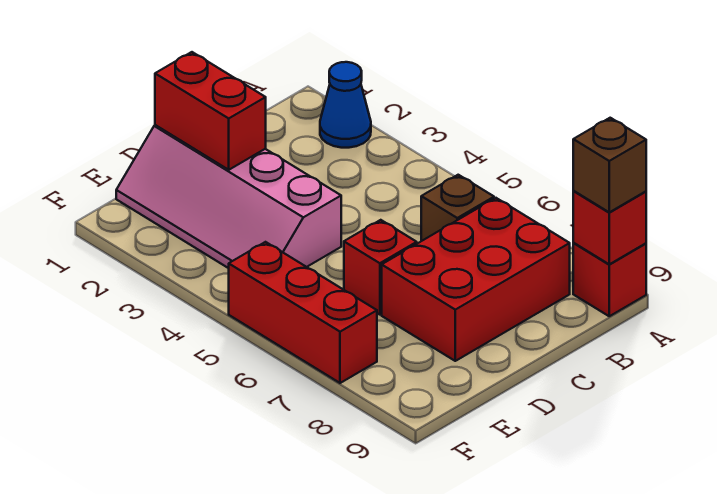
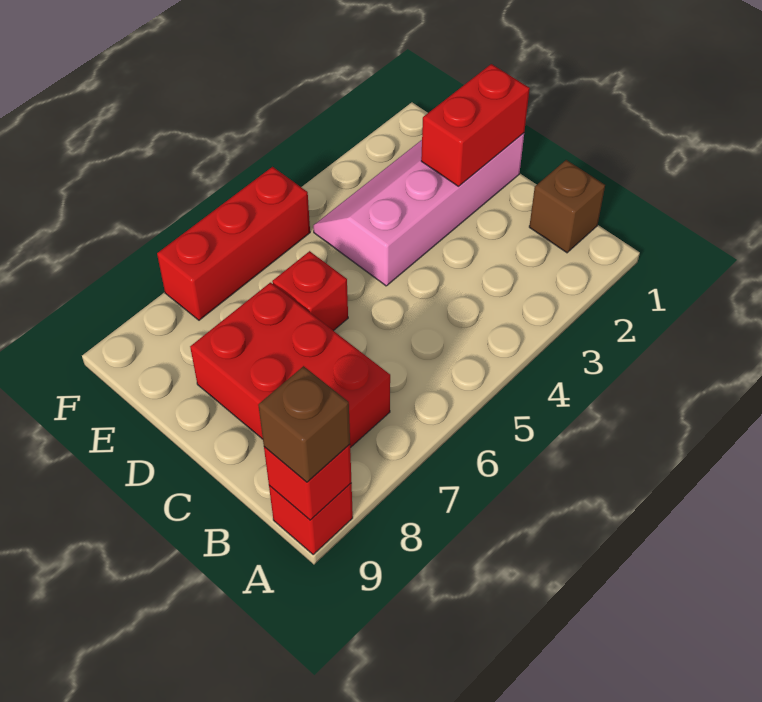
blue 1x1 cone [320,62,371,148] -> none
brown 1x1 brick [421,175,494,241] -> brown 1x1 brick moved to [529,160,605,253]

